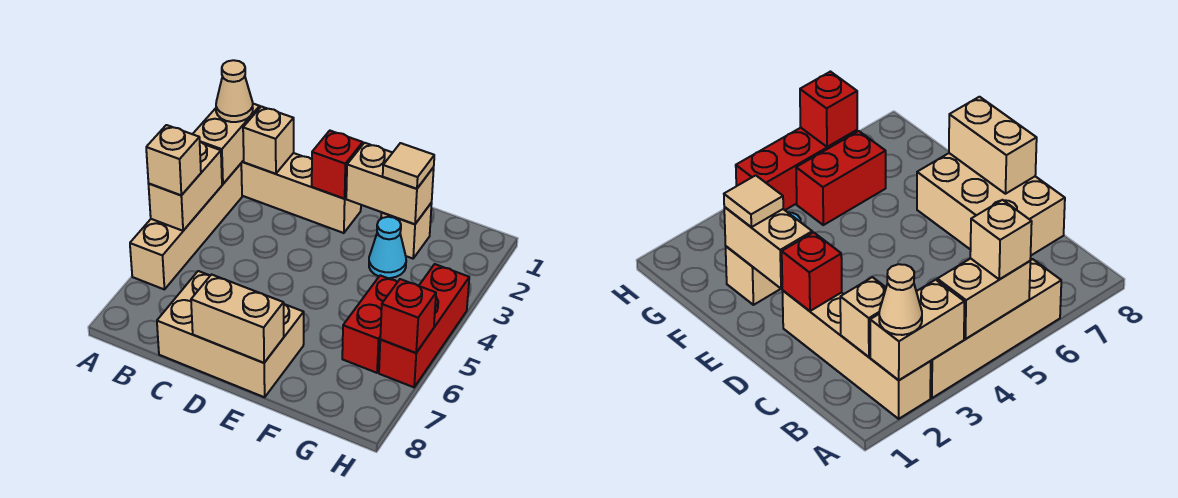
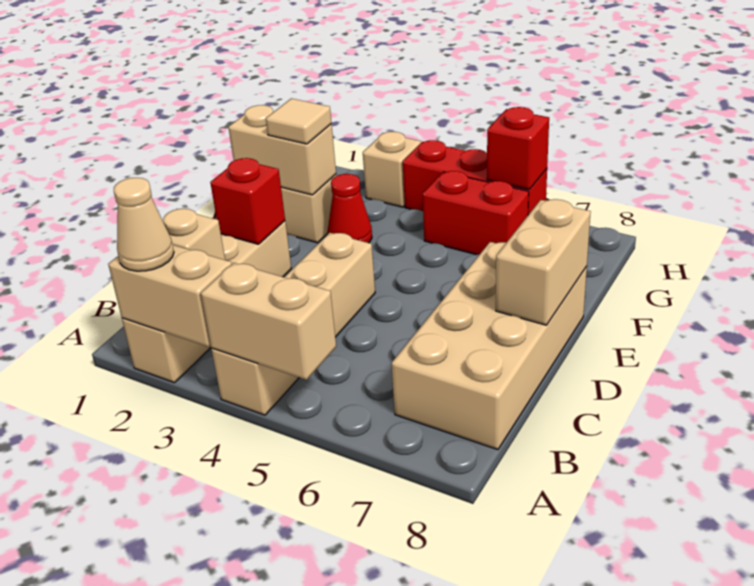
tan 1x4 brick [130,164,242,290] -> tan 1x4 brick turned to [212,233,375,415]
tan 1x1 brick [146,125,201,195] -> tan 1x1 brick moved to [363,132,421,207]
tan 2x3 brick [157,271,304,397] -> tan 2x4 brick [392,242,587,450]
tan 1x2 brick [346,143,434,224] -> tan 1x2 brick turned to [228,105,336,195]
cyan 1x1 cone [369,217,406,278] -> red 1x1 cone [327,174,372,243]

